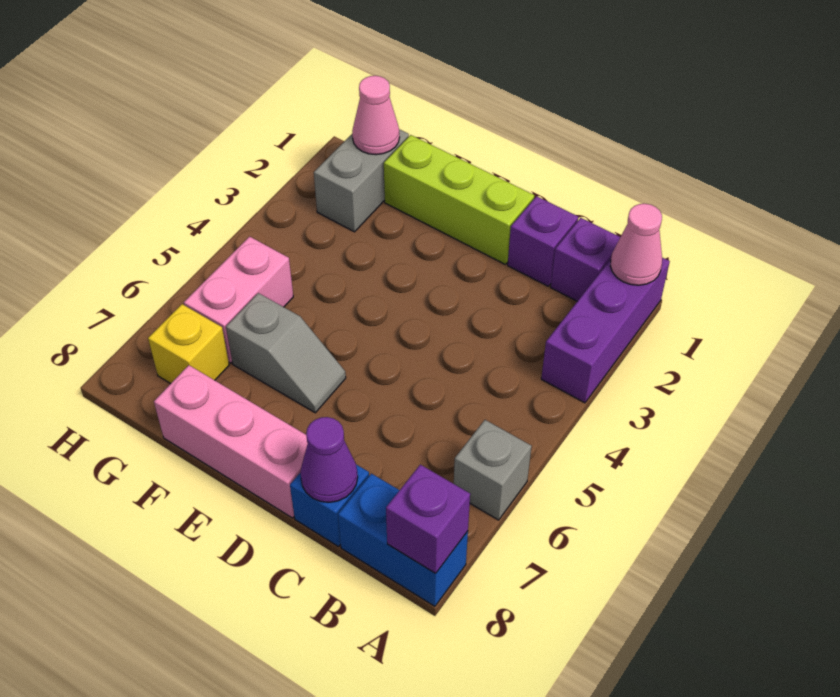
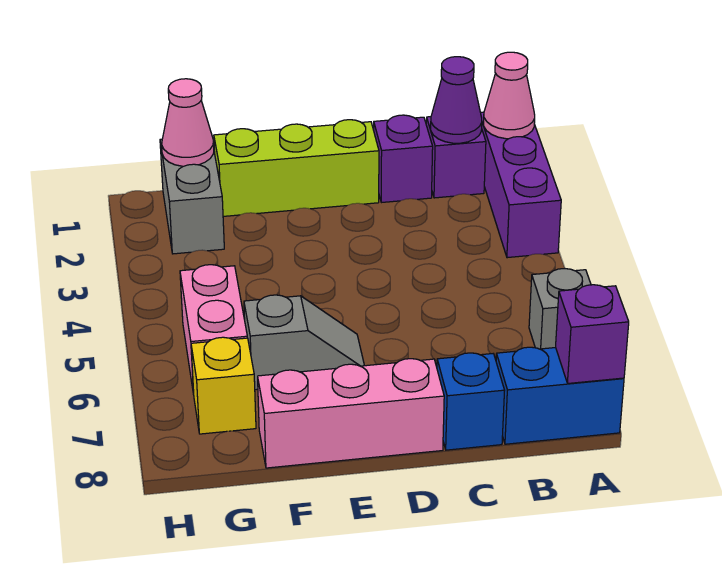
purple 1x1 cone [300,417,358,502] -> purple 1x1 cone moved to [431,57,482,143]

